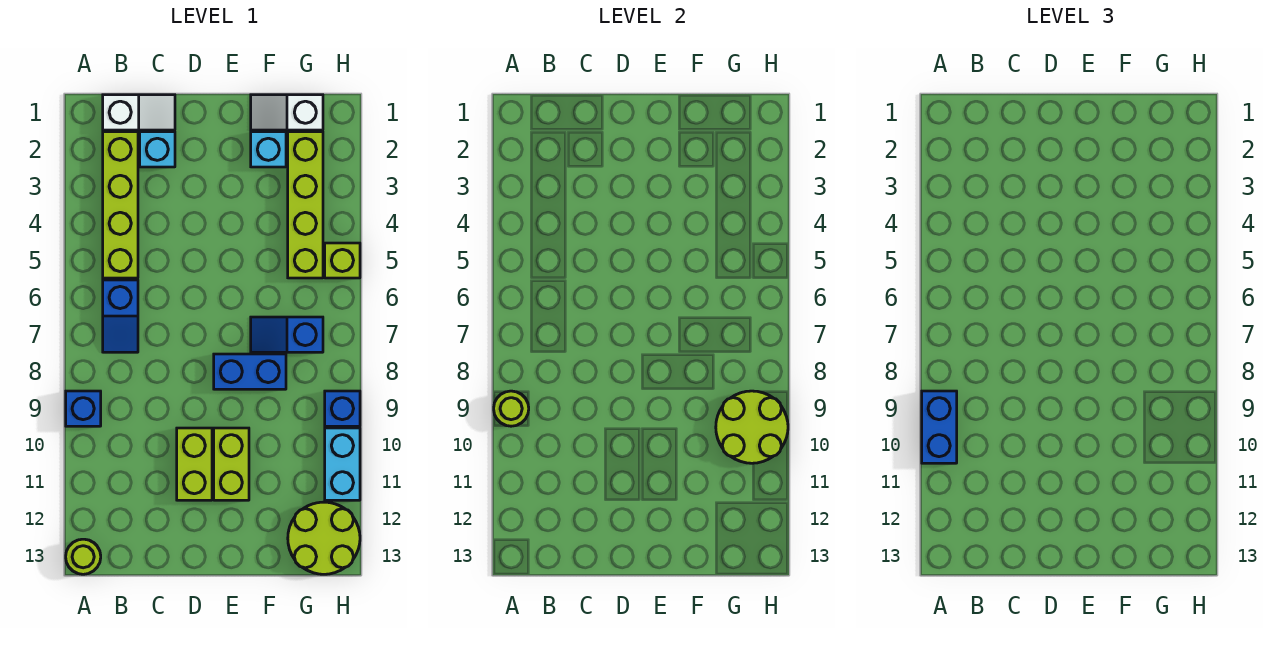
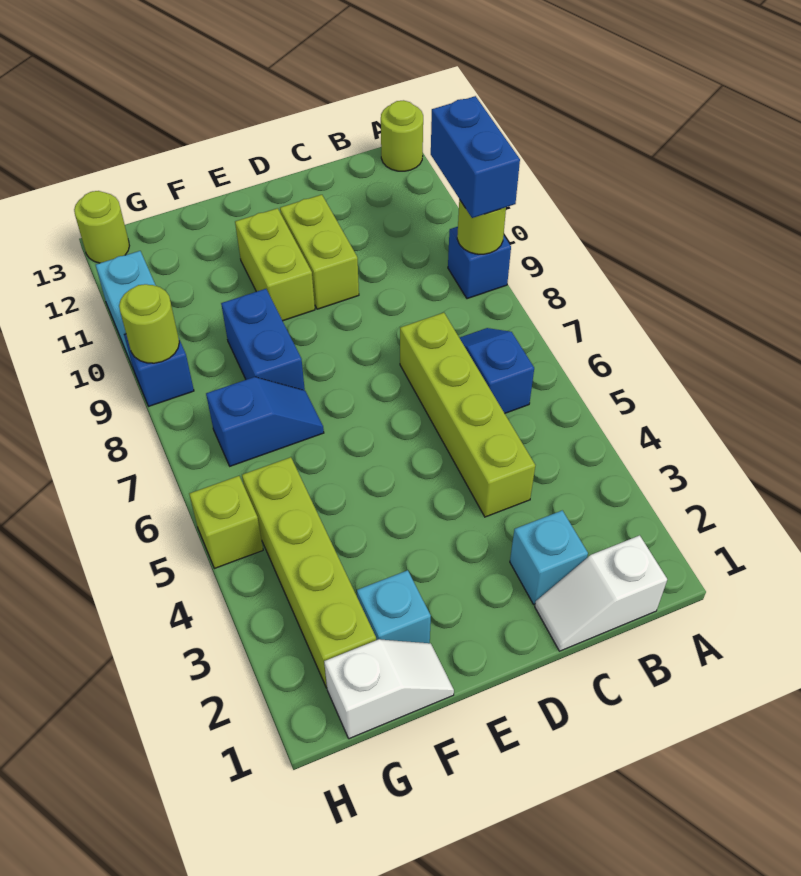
lime 1x4 brick [103,132,138,278] -> lime 1x4 brick moved to [400,313,535,517]
blue 1x2 brick [214,354,286,389] -> blue 1x2 brick turned to [221,289,305,390]
lime 2x2 round brick [716,391,788,463] -> lime 1x1 round brick [119,284,179,363]
lime 2x2 round brick [288,502,360,574] -> lime 1x1 round brick [74,191,129,263]

